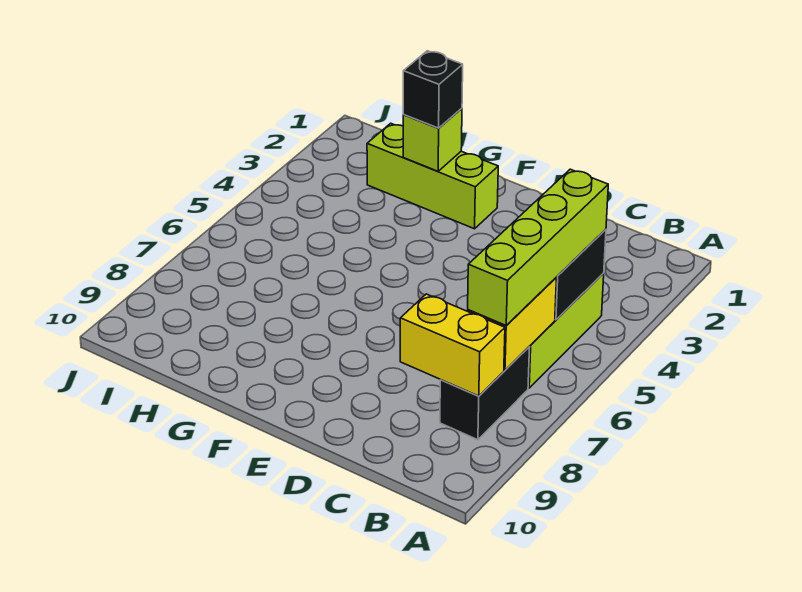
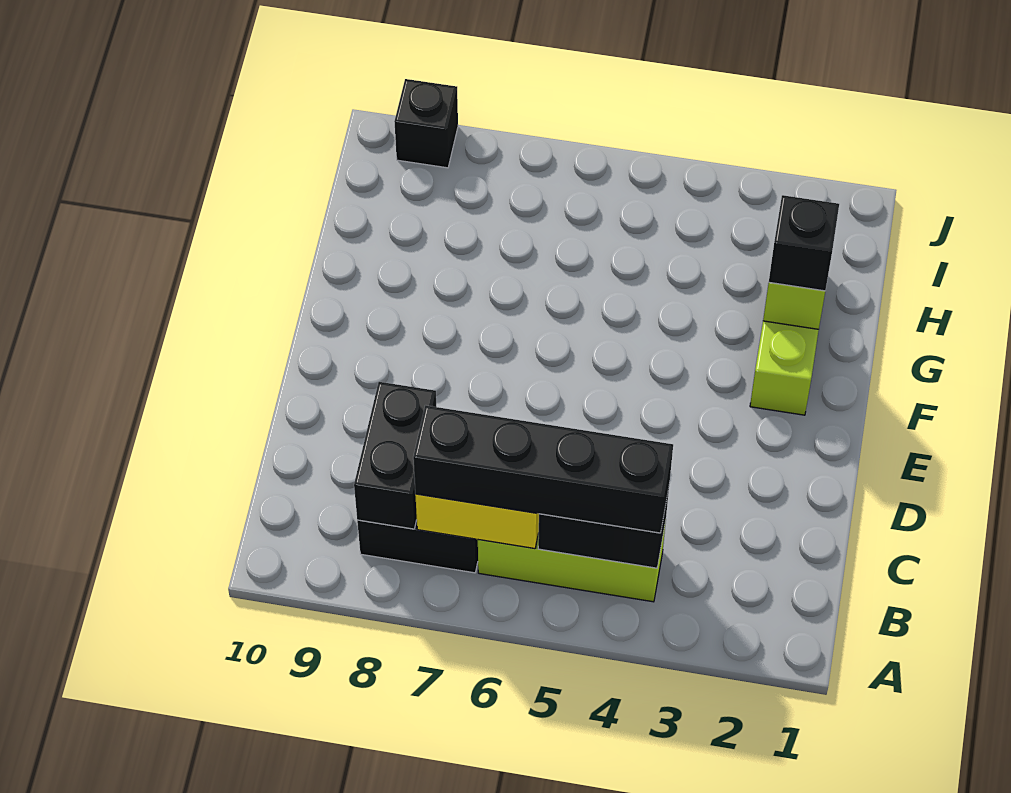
lime 1x4 brick [468,169,608,326] -> black 1x4 brick [413,405,673,533]
yellow 1x2 brick [400,294,505,396] -> black 1x2 brick [354,382,437,529]
none -> black 1x1 brick [394,79,458,168]

